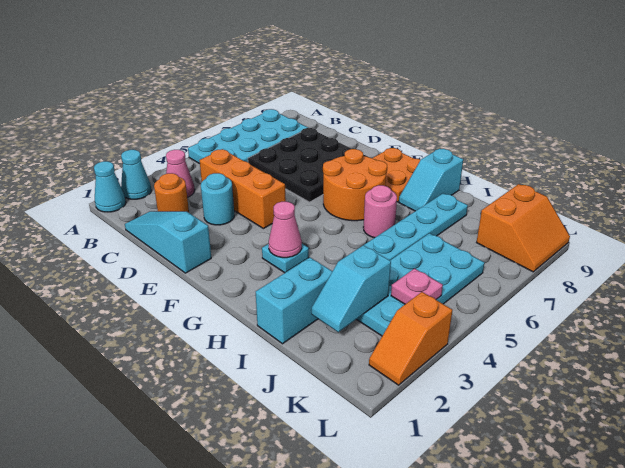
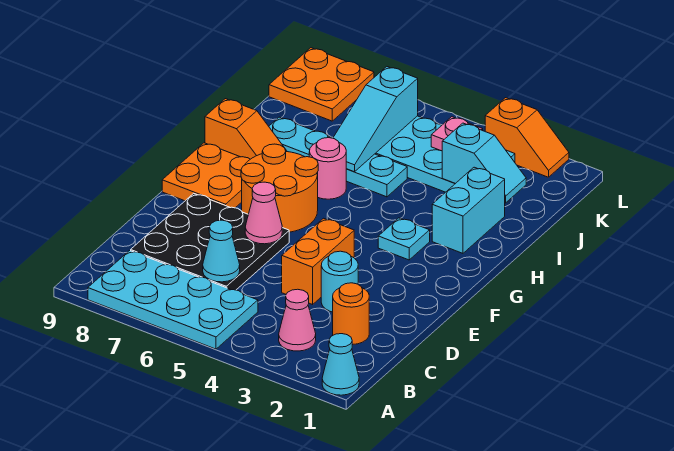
cyan 1x1 cone [121,150,151,199] -> cyan 1x1 cone moved to [203,220,240,282]
cyan 1x3 slope [125,211,211,273] -> cyan 1x3 slope moved to [333,67,418,172]
orange 1x3 brick [199,149,286,229] -> orange 1x2 brick [282,218,354,305]
pink 1x1 cone [269,202,302,258] -> pink 1x1 cone moved to [245,182,282,244]
cyan 1x2 slope [399,149,463,211] -> orange 1x2 slope [205,99,287,159]
cyan 1x2 brick [256,257,332,344] -> cyan 1x2 brick turned to [432,167,505,253]
orange 2x2 slope [477,184,570,272] -> orange 2x2 plate [269,48,374,121]

